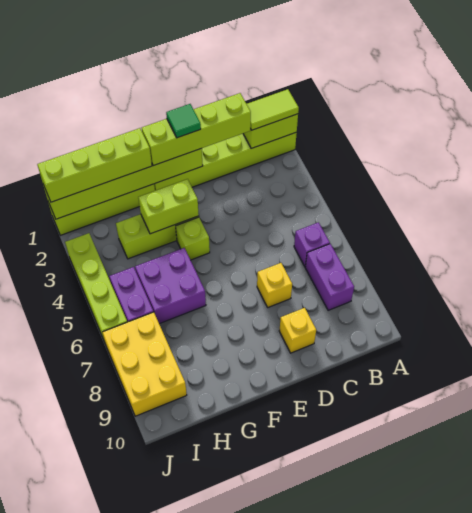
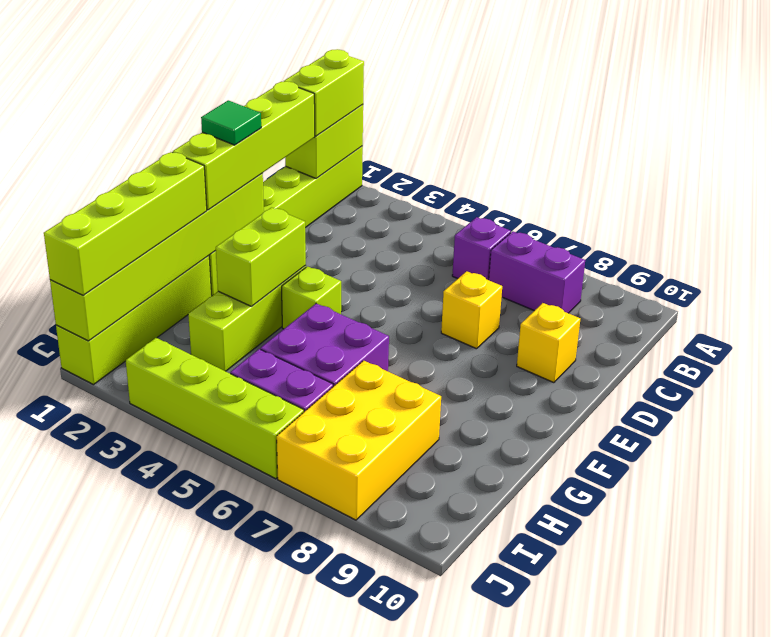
lime 1x2 tile [247,89,299,130] -> lime 1x2 brick [284,49,364,136]
yellow 2x3 brick [102,312,187,416] -> yellow 2x3 brick turned to [277,361,441,520]

